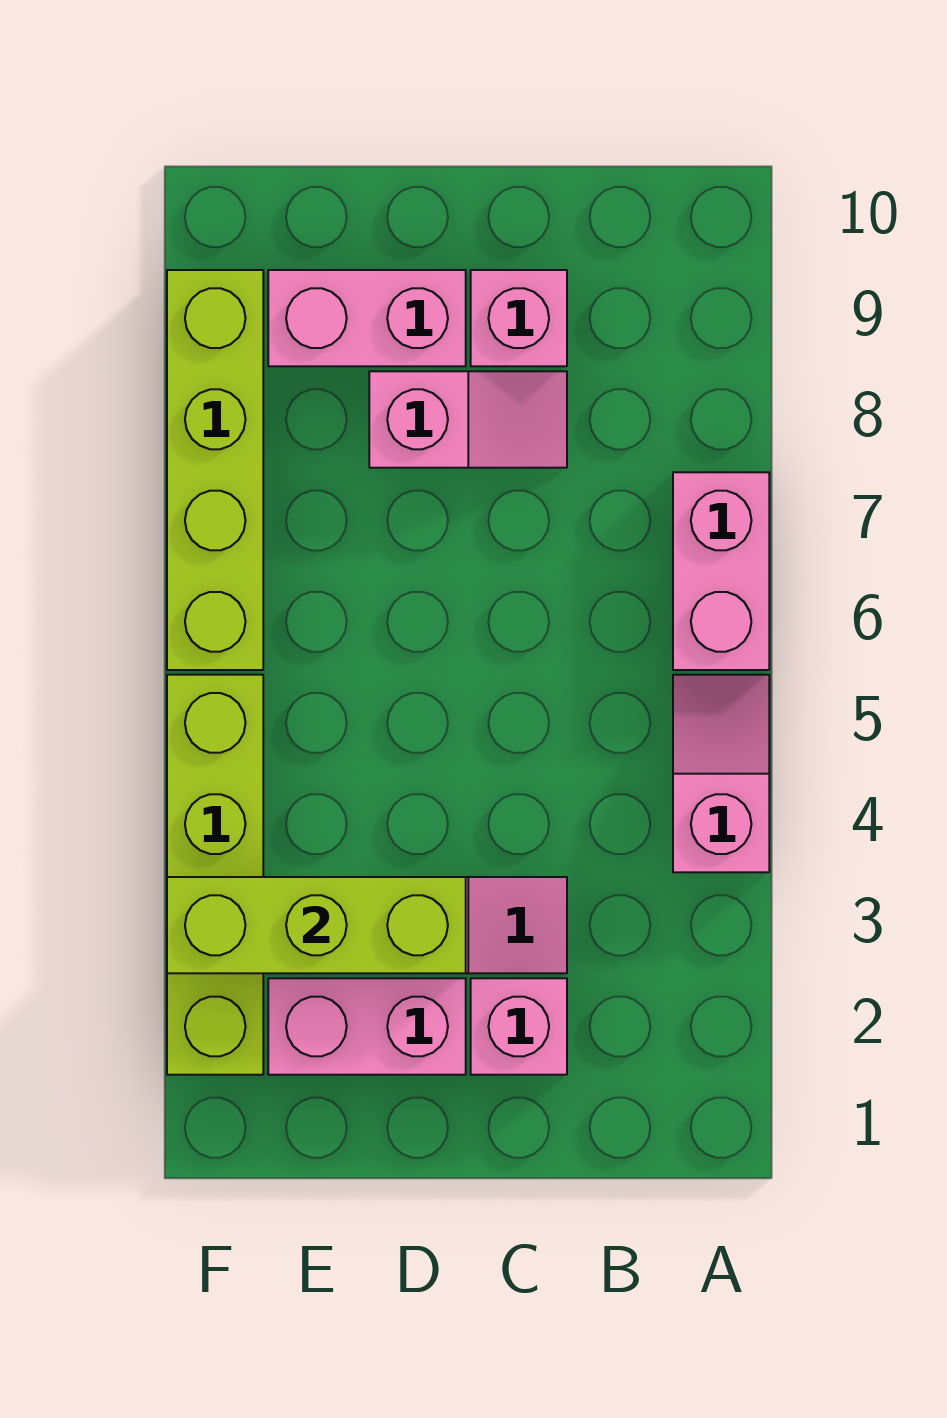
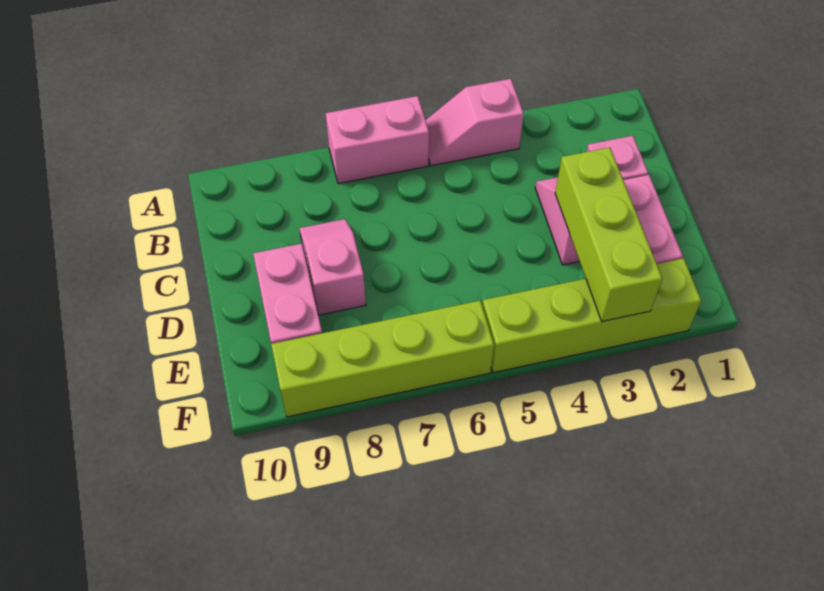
pink 1x1 brick [471,270,567,366] -> none

